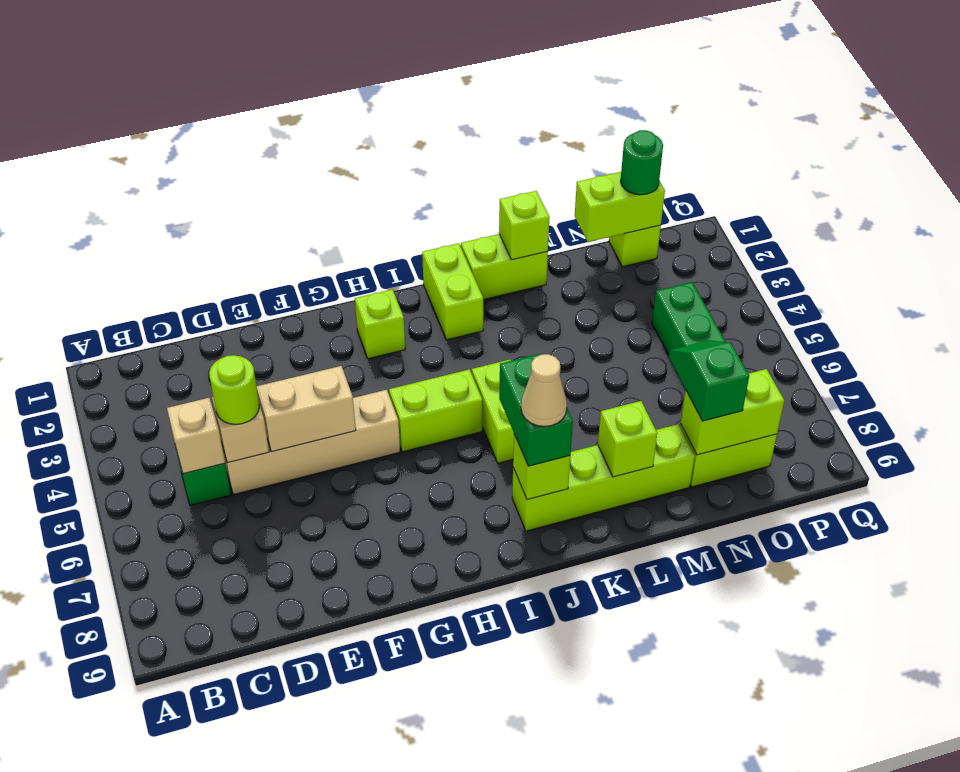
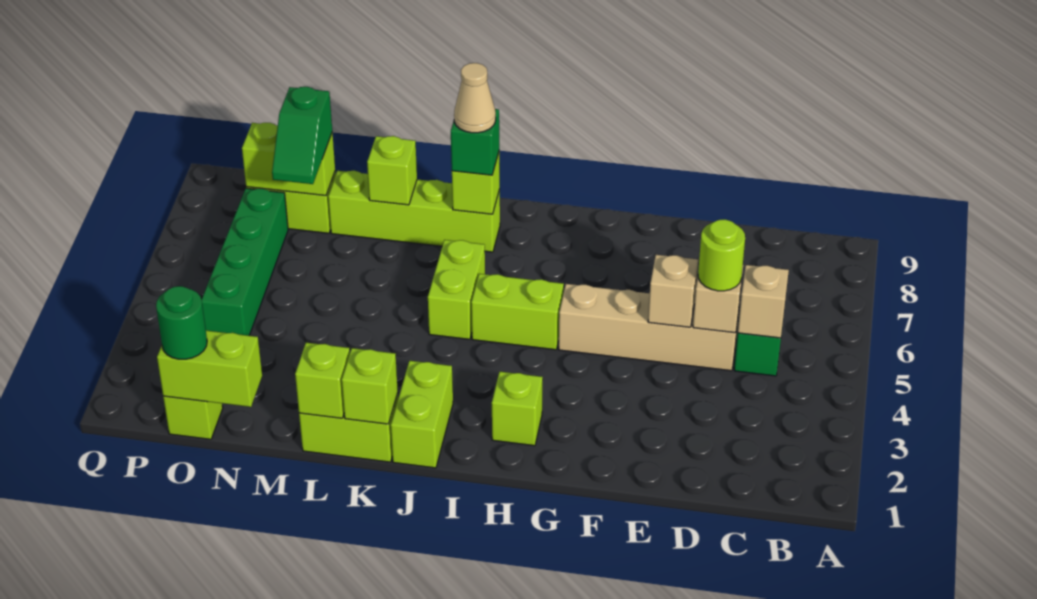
tan 1x2 brick [257,366,356,452] -> tan 1x1 brick [648,255,698,327]
green 1x2 brick [499,353,573,466] -> green 1x1 brick [451,109,499,175]
none -> lime 1x1 brick [342,348,398,424]

